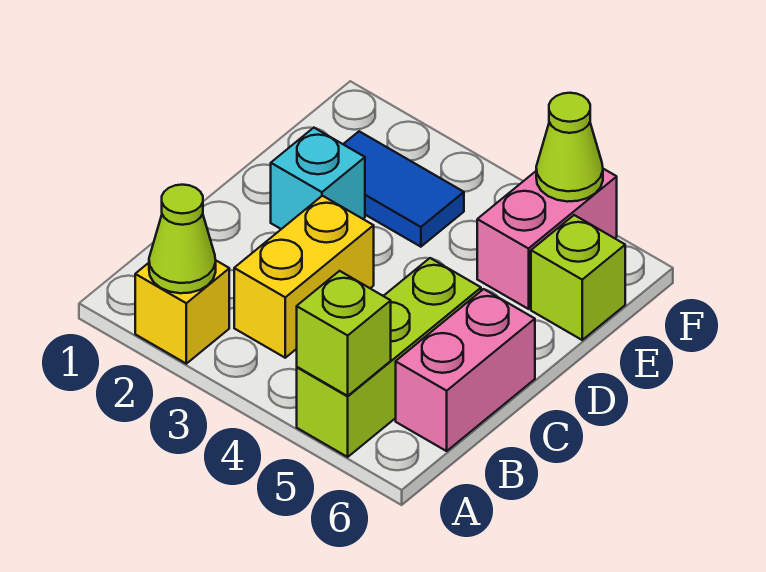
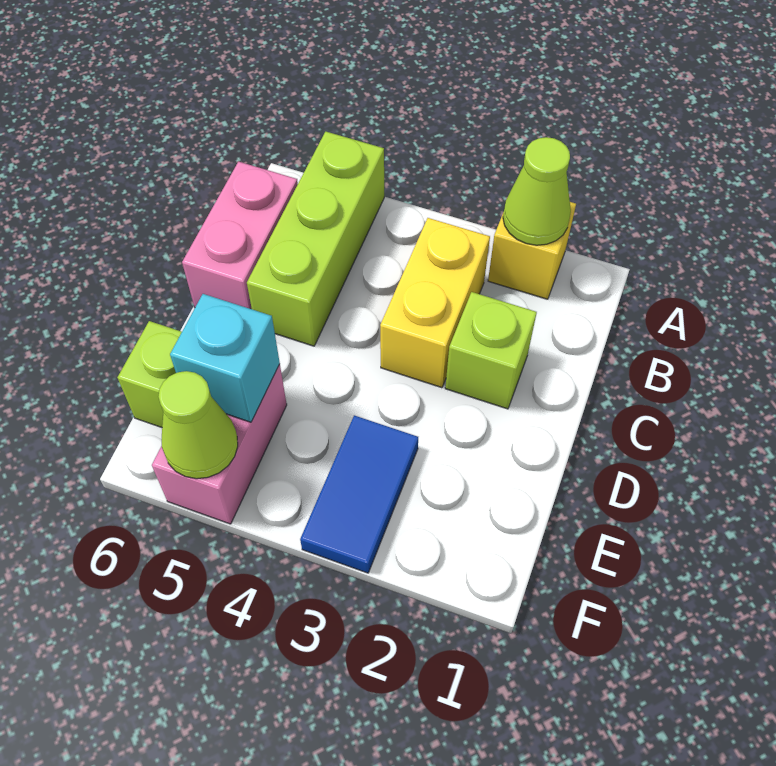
lime 1x1 brick [297,271,391,396] -> lime 1x1 brick moved to [445,292,537,409]
cyan 1x1 brick [271,128,365,229] -> cyan 1x1 brick moved to [170,294,280,422]
blue 1x2 tile [343,131,464,247] -> blue 1x2 tile turned to [300,415,418,573]

